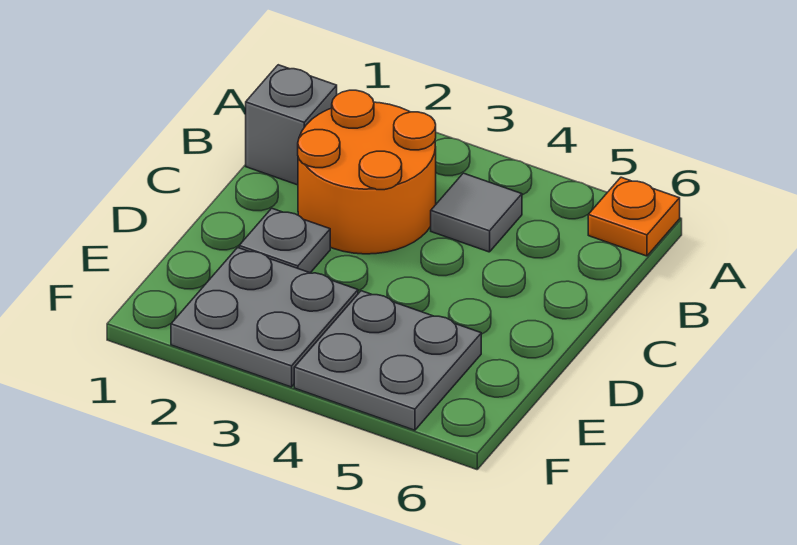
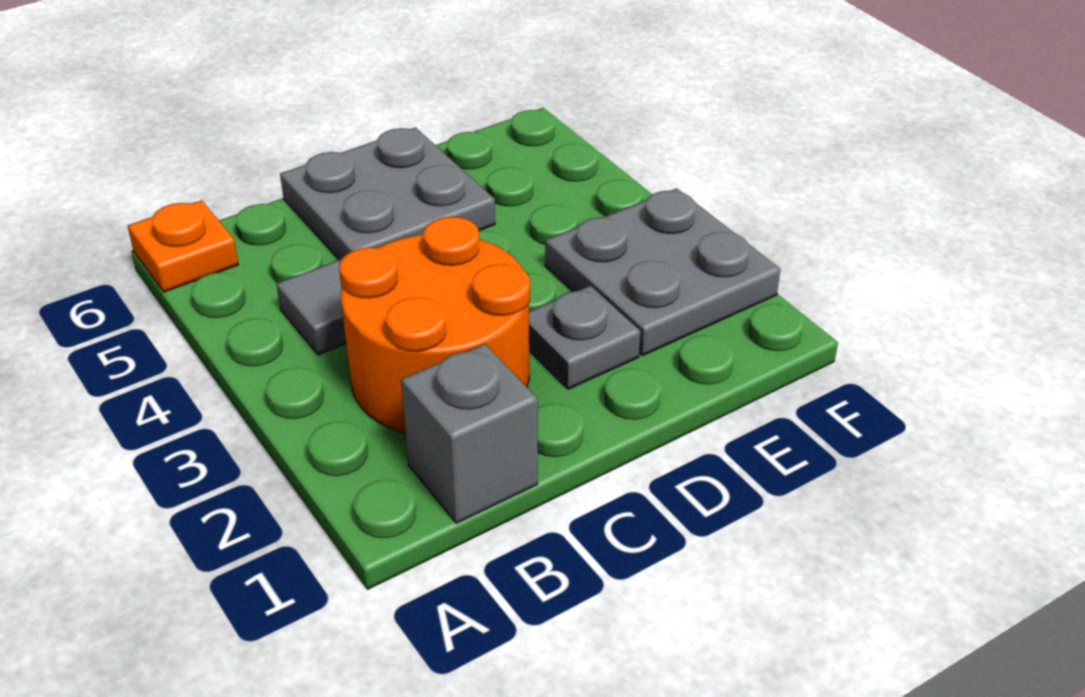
grey 2x2 plate [294,291,481,430] -> grey 2x2 plate moved to [280,127,495,260]

